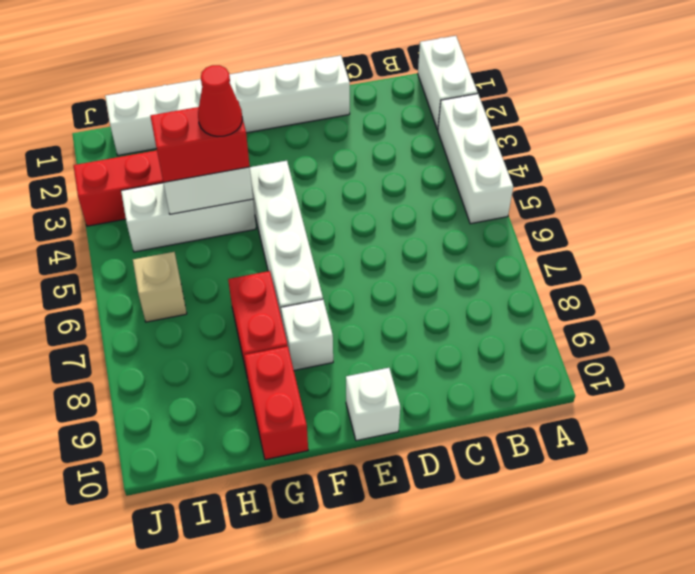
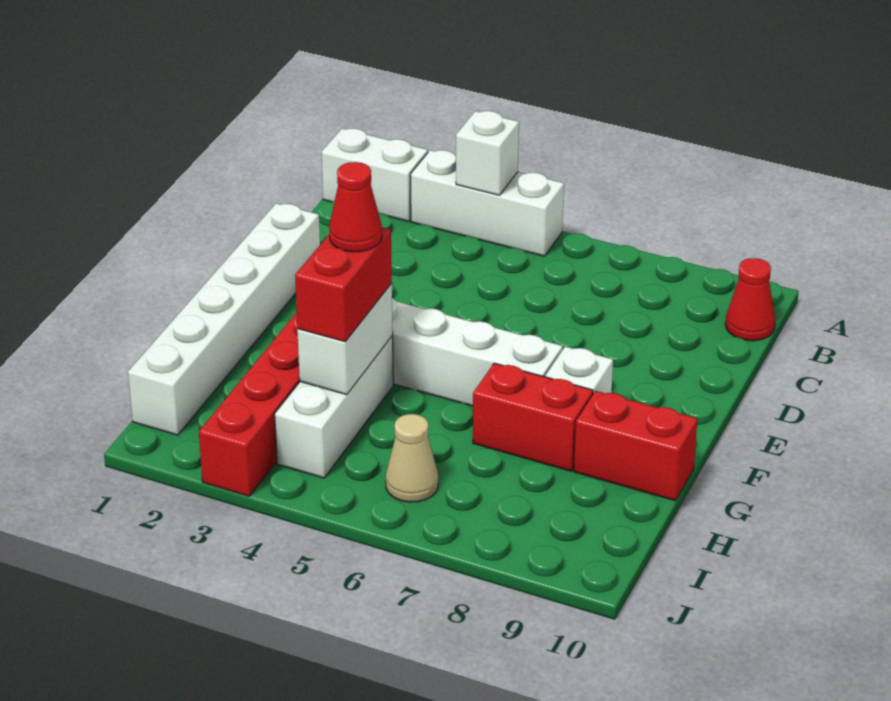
none -> red 1x1 cone [725,258,775,341]
white 1x1 brick [346,368,400,441] -> white 1x1 brick moved to [456,111,519,195]
tan 1x1 brick [133,252,187,322] -> tan 1x1 cone [386,414,438,502]

